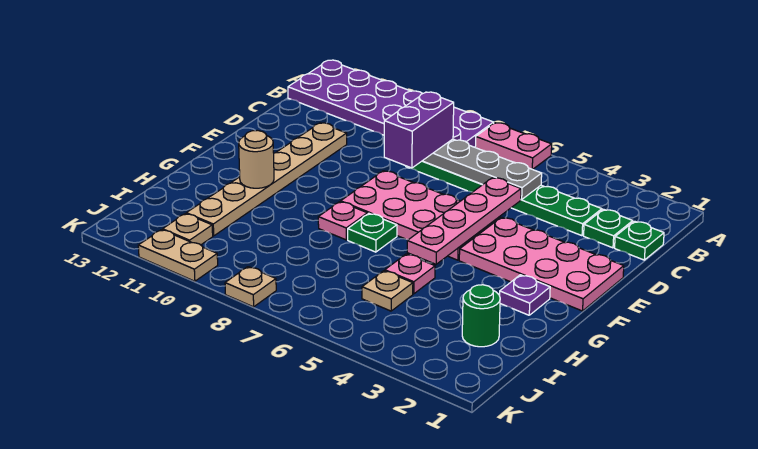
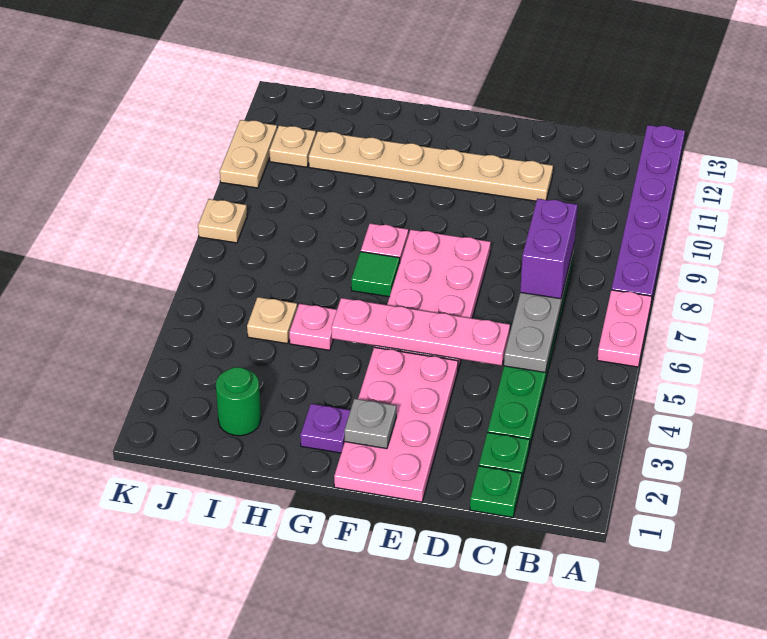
purple 2x6 plate [288,60,494,147] -> purple 1x6 plate [611,125,685,302]
purple 1x2 brick [384,92,454,168] -> purple 1x2 brick turned to [520,199,577,299]
none -> grey 1x1 plate [344,399,396,449]
green 1x1 plate [348,214,397,252] -> green 1x1 tile [351,252,400,297]
tan 1x1 round brick [239,130,274,188] -> none

